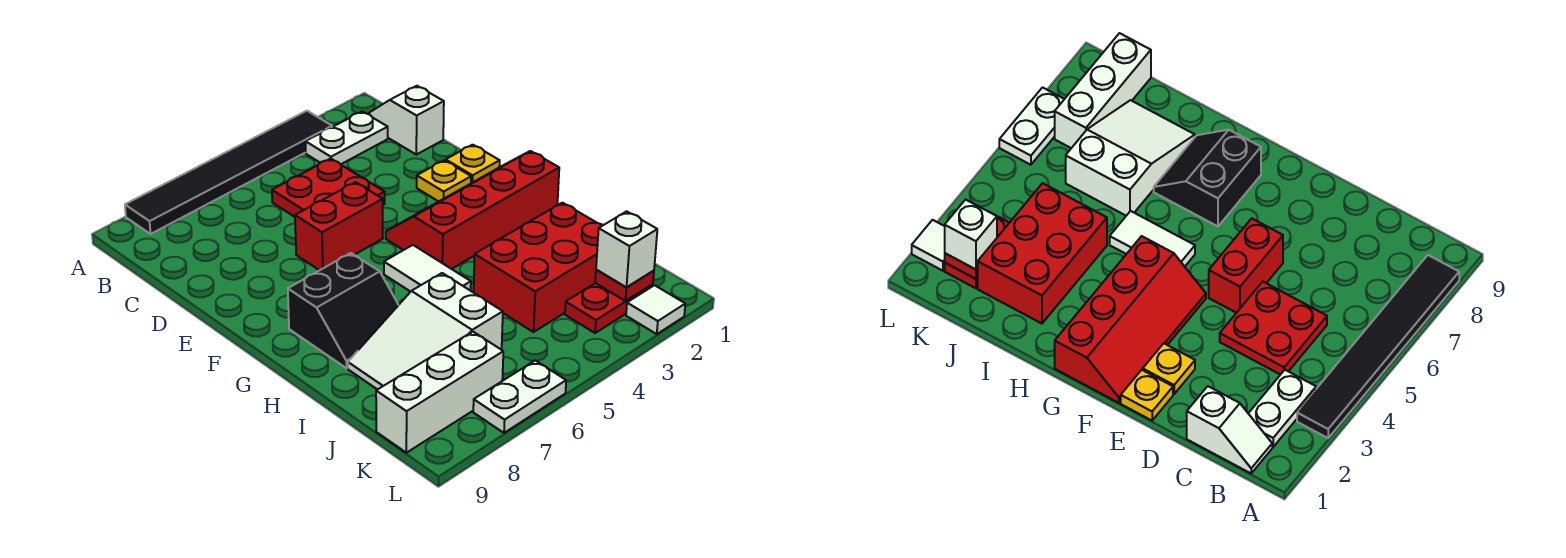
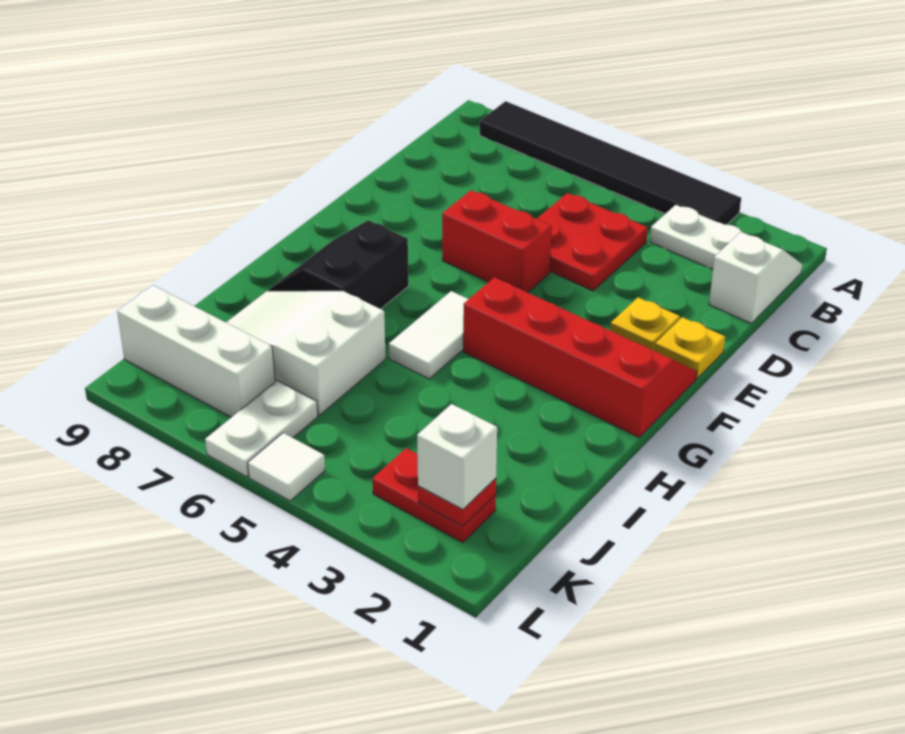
black 2x2 slope [288,253,398,368] -> black 2x2 slope turned to [268,220,409,309]
red 2x3 brick [474,203,603,332] -> none
white 1x1 tile [626,285,685,334] -> white 1x1 tile moved to [248,433,325,501]
white 1x2 plate [473,360,566,433] -> white 1x2 plate turned to [205,381,318,477]

